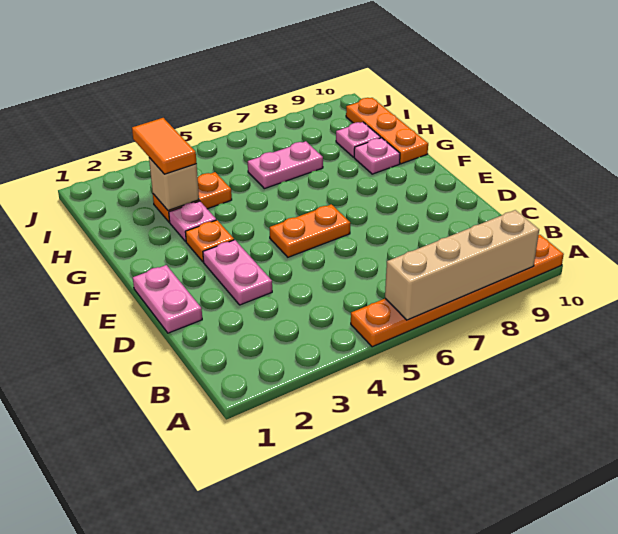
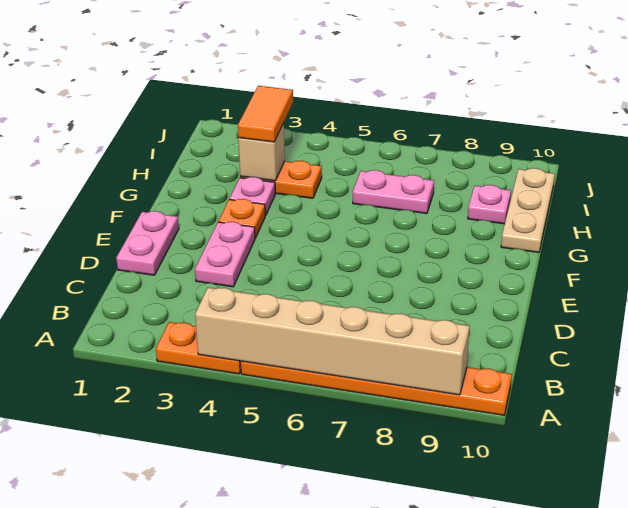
tan 1x4 brick [385,210,539,320] -> tan 1x6 brick [195,288,470,395]
orange 1x2 plate [270,204,350,257] -> orange 1x2 plate moved to [156,322,241,374]
pink 1x1 plate [354,138,400,174] -> none
orange 1x3 plate [346,98,428,164] -> tan 1x3 plate [501,168,555,252]

